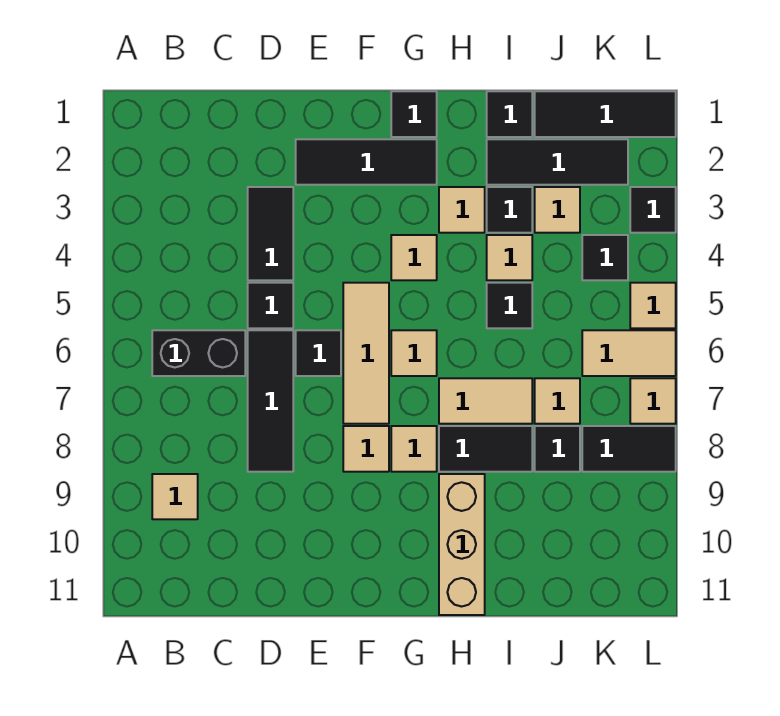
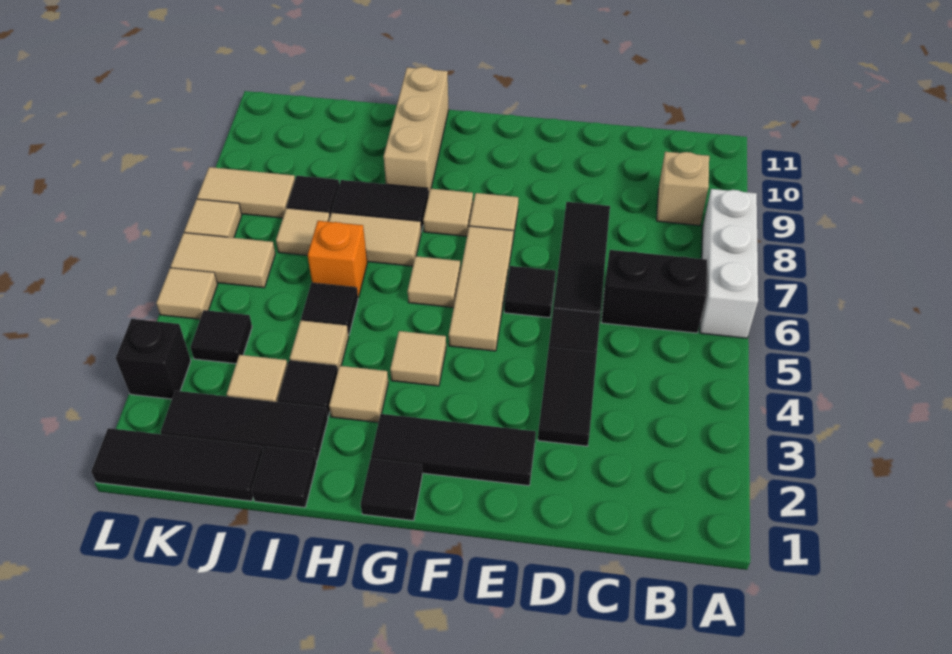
none -> white 1x3 brick [700,189,758,338]
tan 1x1 tile [152,474,198,519] -> tan 1x1 brick [657,152,709,225]
none -> orange 1x1 brick [307,221,367,297]
black 1x2 tile [582,426,676,472] -> tan 1x2 tile [197,167,295,218]
black 1x1 tile [630,187,676,233] -> black 1x1 brick [116,319,191,399]

